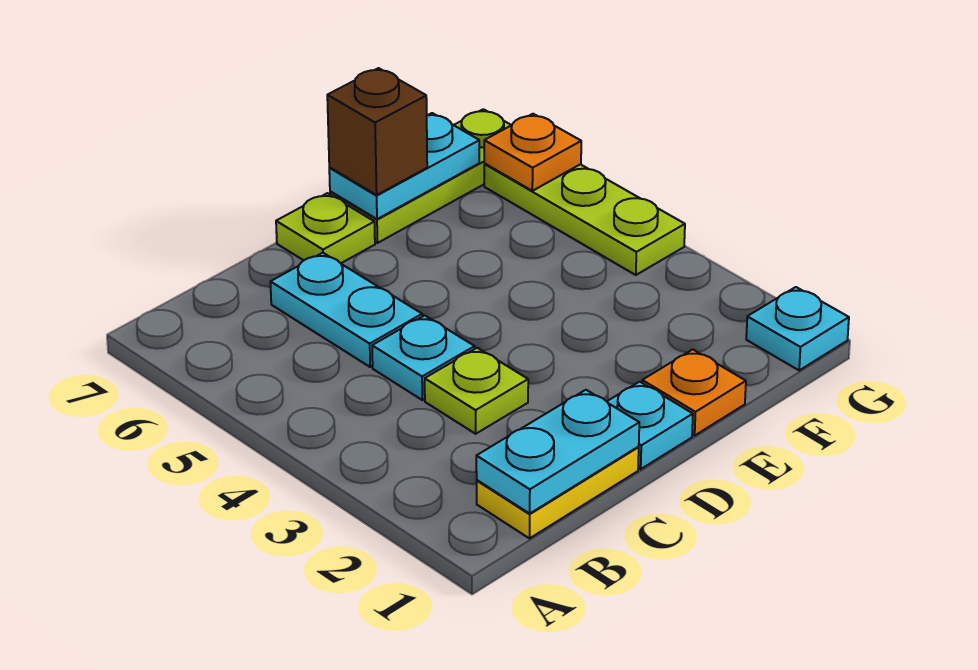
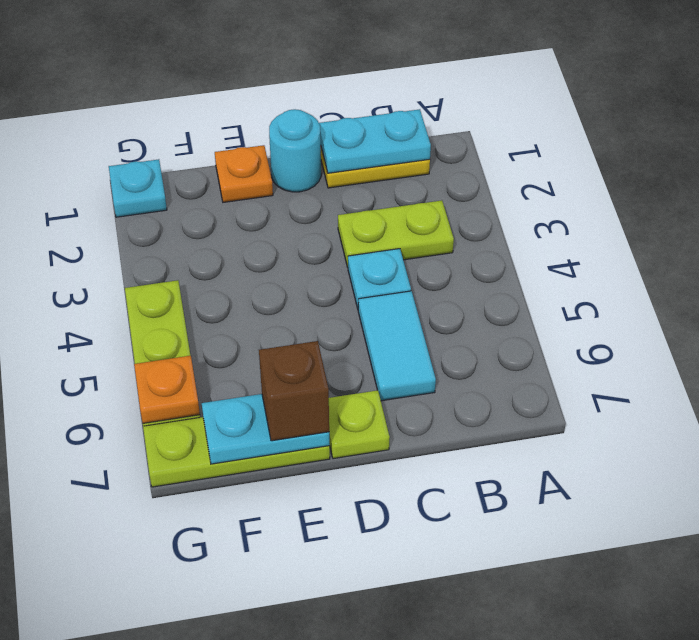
lime 1x1 plate [425,348,528,434] -> lime 1x2 plate [338,200,454,267]
cyan 1x2 plate [270,253,422,367] -> cyan 1x2 tile [358,291,436,401]
cyan 1x1 plate [607,382,693,469] -> cyan 1x1 round brick [269,109,321,192]

